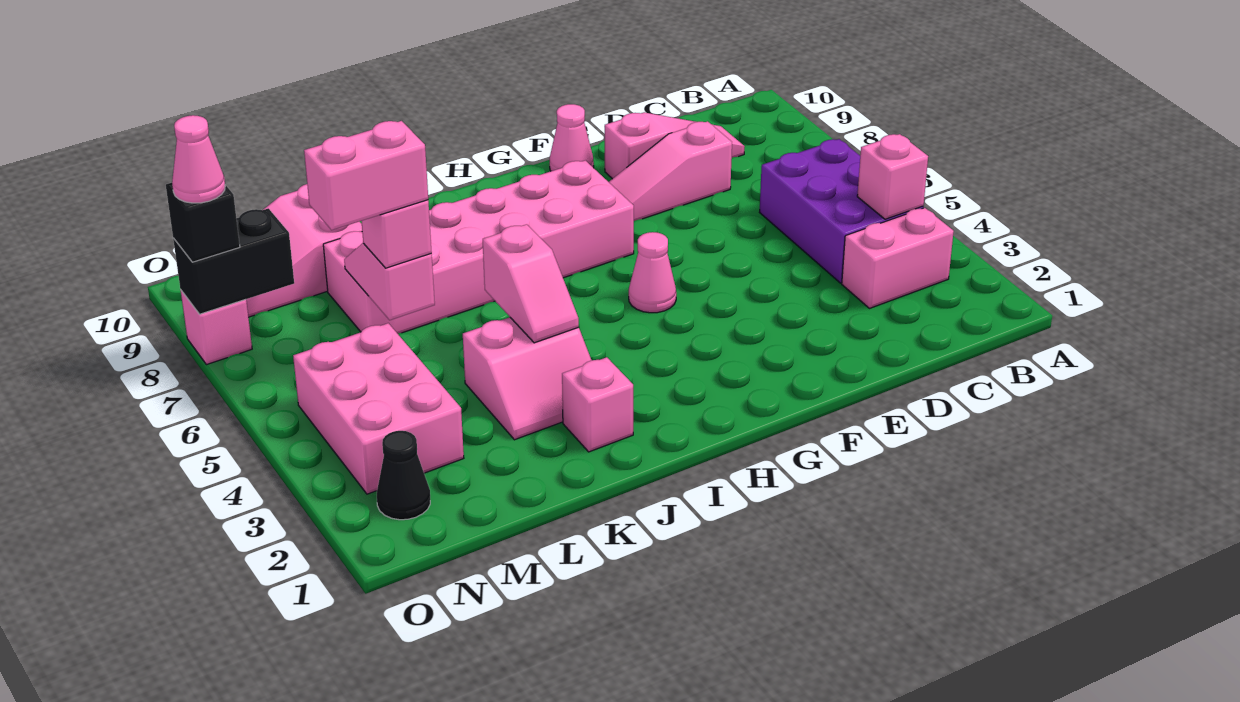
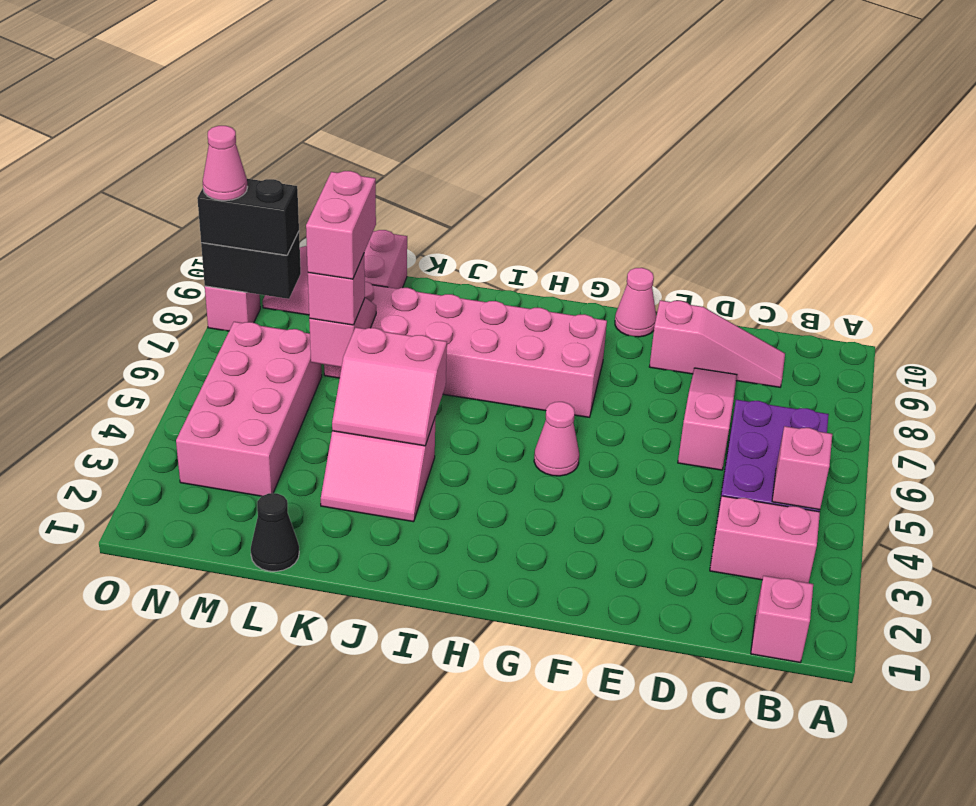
pink 1x3 slope [609,121,732,221] -> pink 1x3 slope turned to [678,368,737,470]
pink 1x1 brick [562,357,633,452] -> pink 1x1 brick moved to [751,576,813,663]
pink 1x2 slope [483,224,579,343] -> pink 2x2 slope [332,327,447,446]
pink 1x2 brick [304,121,428,230] -> pink 1x2 brick turned to [306,171,376,279]
pink 2x3 brick [293,323,464,494] -> pink 2x4 brick [176,322,322,496]
black 1x1 cone [377,431,430,520] -> black 1x1 cone moved to [251,493,299,571]
black 1x1 brick [166,183,240,262] -> black 1x2 brick [197,179,299,255]

